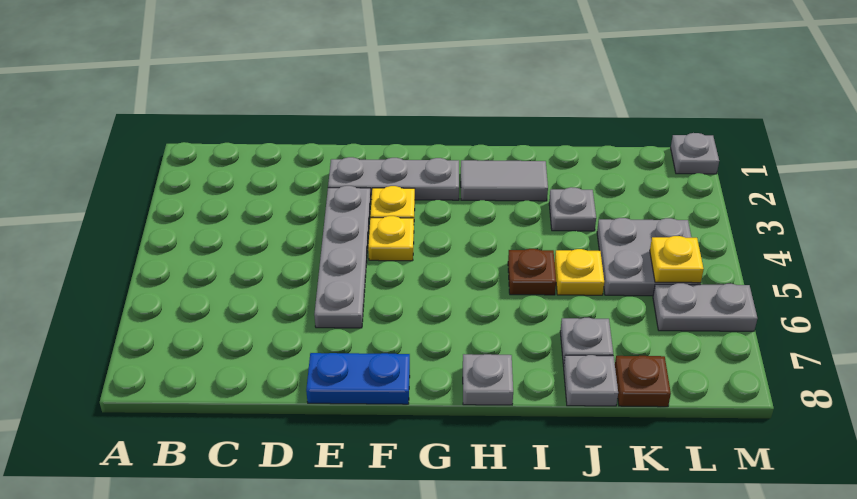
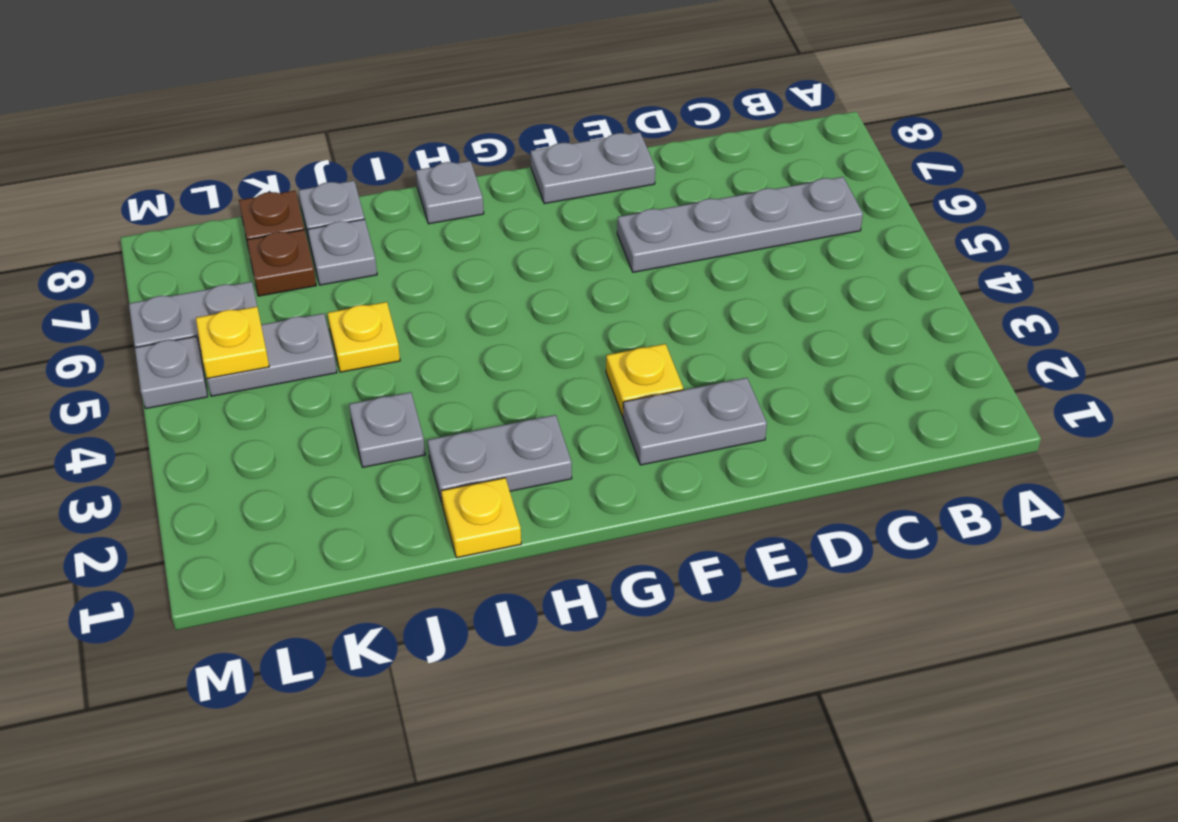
grey 1x3 plate [328,157,459,200] -> grey 1x2 plate [623,378,767,465]
grey 1x4 plate [314,186,371,328] -> grey 1x4 plate turned to [617,177,863,272]
blue 1x2 plate [306,353,410,404] -> grey 1x2 plate [531,132,655,204]
yellow 1x1 plate [368,216,414,261] -> yellow 1x1 plate moved to [441,478,521,558]
grey 1x2 tile [461,160,548,201] -> grey 1x2 plate [428,415,572,503]
brown 1x1 plate [508,249,556,295] -> brown 1x1 plate moved to [247,230,316,296]
grey 2x2 plate [597,218,701,296] -> grey 1x2 plate [207,313,337,396]
grey 1x1 plate [671,133,719,174] -> grey 1x1 plate moved to [135,337,208,409]

